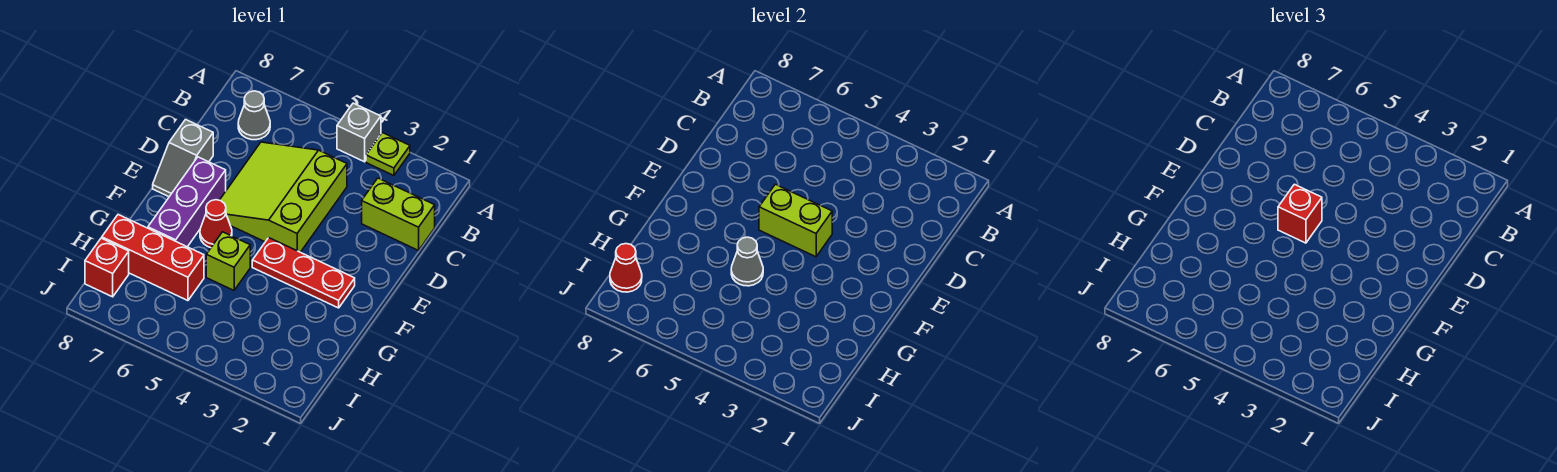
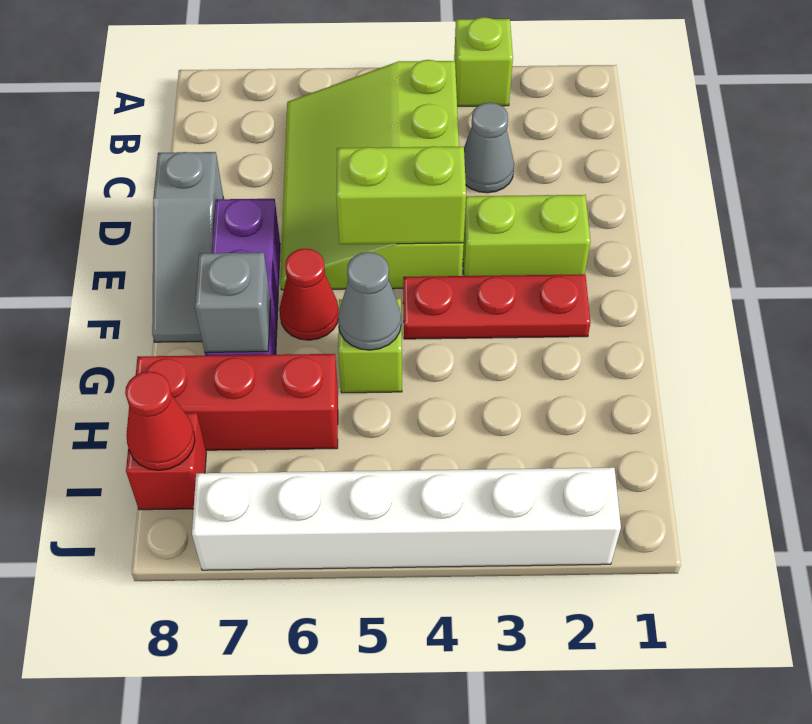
lime 1x1 plate [366,133,410,176] -> lime 1x1 brick [454,17,513,106]
grey 1x1 brick [337,103,381,162] -> grey 1x1 brick moved to [195,253,270,352]
grey 1x1 cone [238,91,270,140] -> grey 1x1 cone moved to [464,103,514,193]
lime 1x2 brick [362,178,435,250] -> lime 1x2 brick moved to [463,195,590,276]
lime 3x3 slope [220,142,347,252] -> lime 3x4 slope [280,60,464,290]
grey 1x2 slope [153,119,213,197] -> grey 1x3 slope [152,152,224,342]
red 1x1 brick [1278,184,1322,243] -> none
none -> white 1x6 brick [192,468,621,570]

